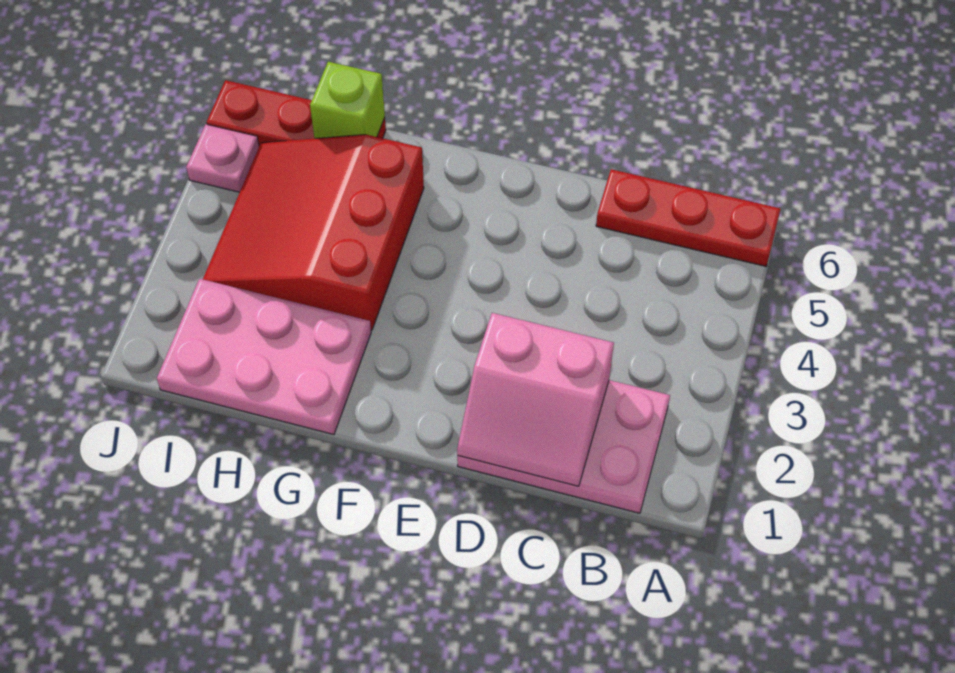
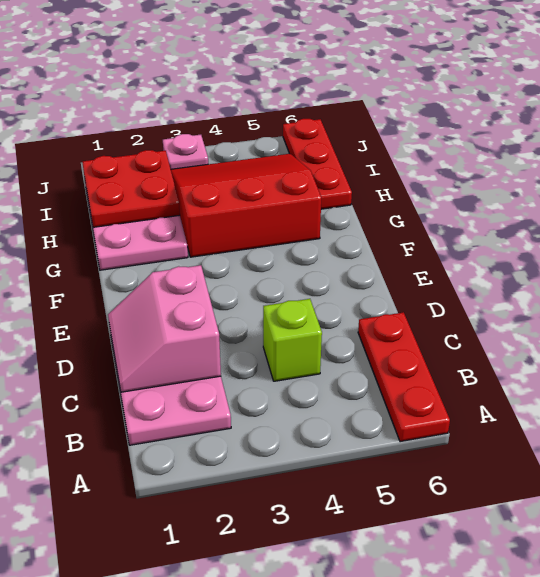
none -> red 2x2 plate [82,150,180,227]
lime 1x1 brick [310,62,385,138] -> lime 1x1 brick moved to [263,299,322,381]
pink 1x1 plate [186,124,259,192] -> pink 1x1 plate moved to [163,134,208,169]

